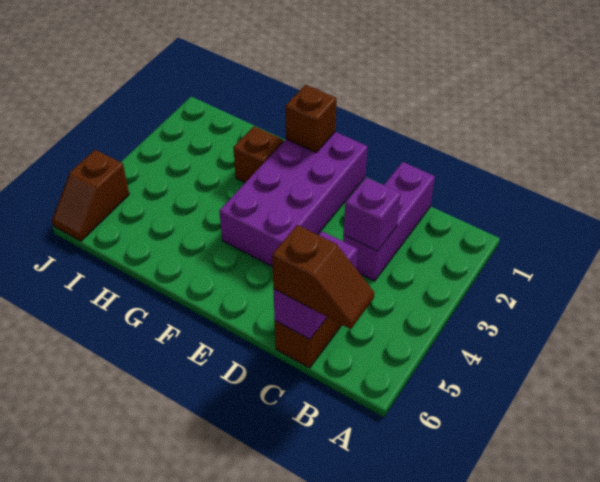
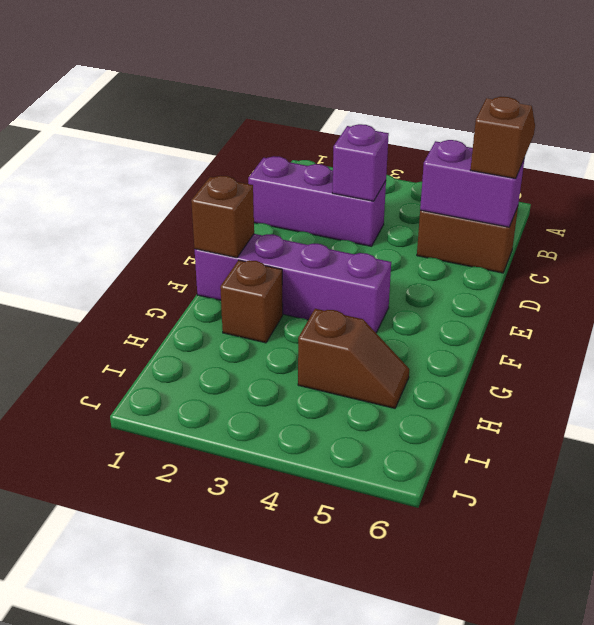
purple 2x4 brick [219,132,368,267] -> purple 1x4 brick [195,234,391,333]
brown 1x2 slope [52,150,129,241] -> brown 1x2 slope moved to [298,309,409,408]

